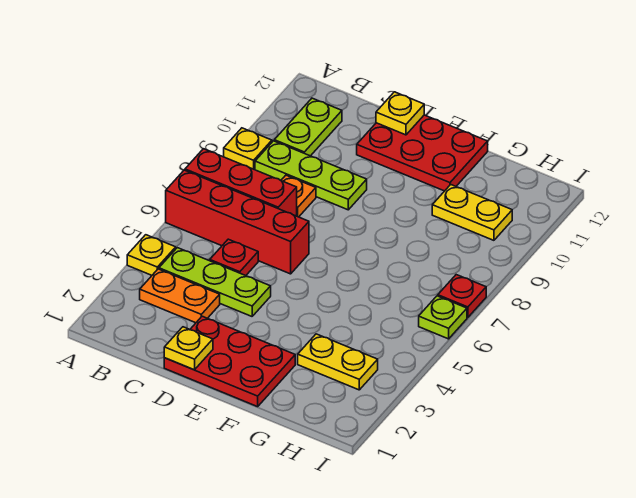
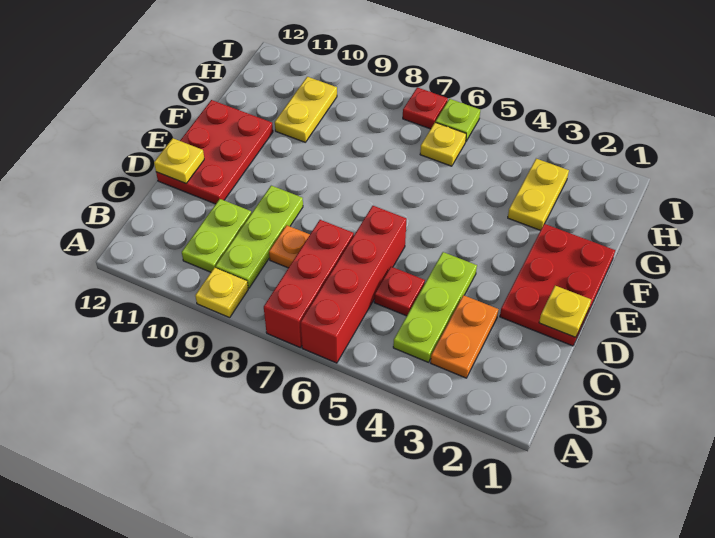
yellow 1x1 plate [127,235,176,275] -> yellow 1x1 plate moved to [420,122,466,166]
lime 1x2 plate [274,98,342,156] -> lime 1x2 plate turned to [182,199,251,272]

